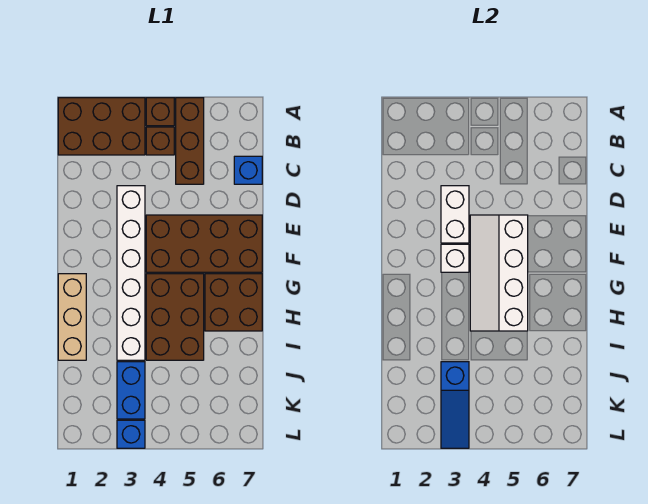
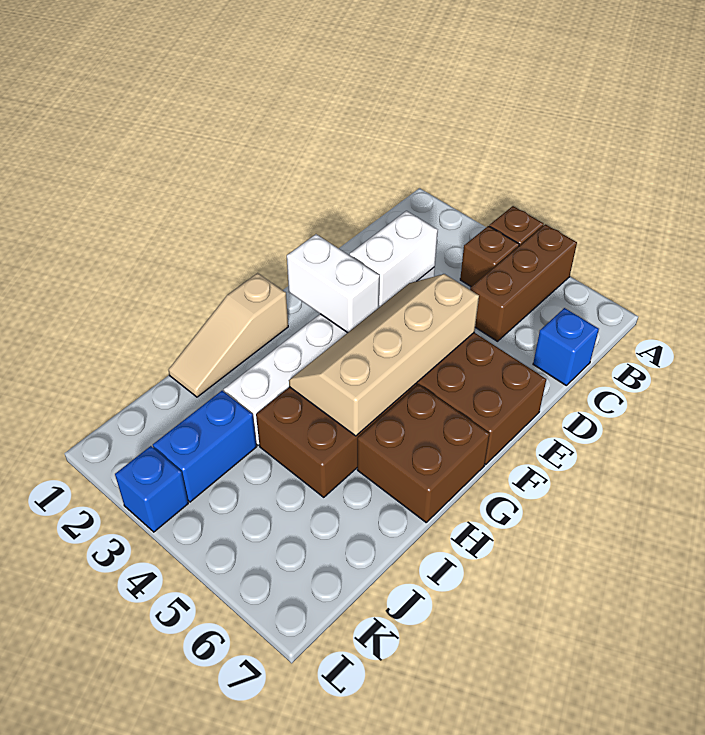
brown 2x3 brick [58,98,145,155] -> none
white 2x4 slope [470,215,528,331] -> tan 2x4 slope [289,274,479,436]
white 1x1 brick [441,244,469,272] -> white 1x2 brick [287,234,380,333]
tan 1x3 brick [58,274,86,360] -> tan 1x3 slope [168,273,288,397]
blue 1x3 slope [441,362,469,448] -> none

